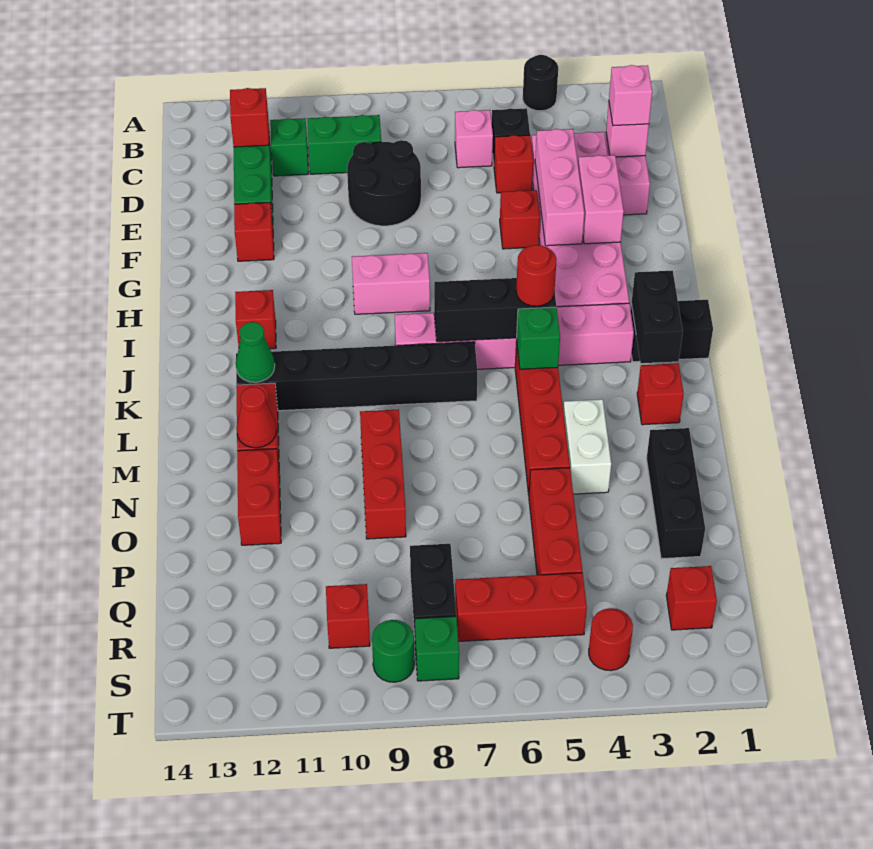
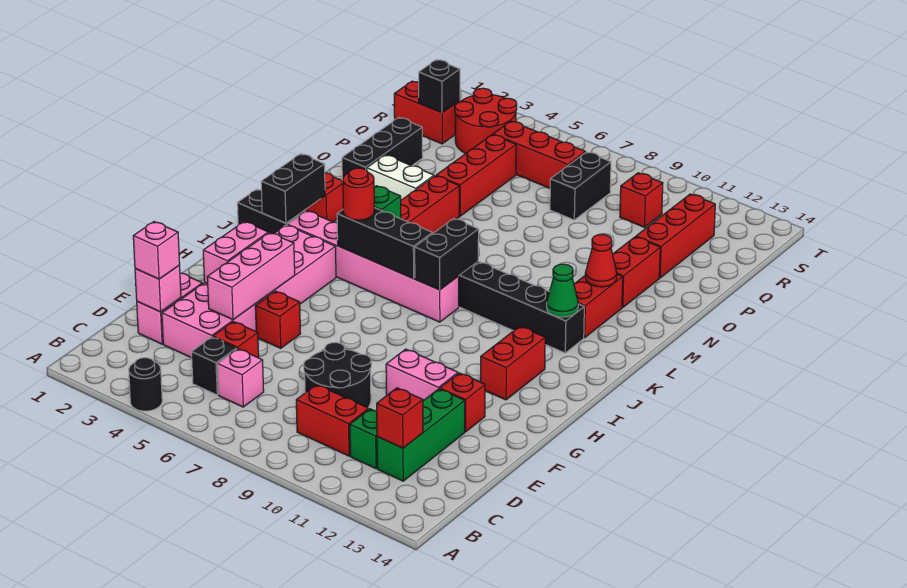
green 1x2 brick [307,115,381,174] -> red 1x2 brick [296,385,369,456]
pink 1x2 brick [352,253,430,314] -> pink 1x2 brick moved to [386,349,458,401]
red 1x1 brick [235,290,276,349] -> red 1x2 brick [480,326,545,400]
none -> black 1x2 brick [415,218,479,290]
white 1x2 brick [563,399,611,494] -> white 1x2 brick turned to [367,155,434,200]
red 1x3 brick [360,410,406,539] -> red 1x3 brick moved to [636,194,715,278]
red 1x1 brick [666,566,717,630] -> red 1x2 brick [394,81,460,144]
none -> black 1x1 brick [419,60,460,113]
red 1x1 round brick [589,608,633,671] -> red 2x2 round brick [455,88,517,154]
green 1x1 brick [415,616,459,681] -> none
green 1x1 round brick [372,620,414,682] -> none

